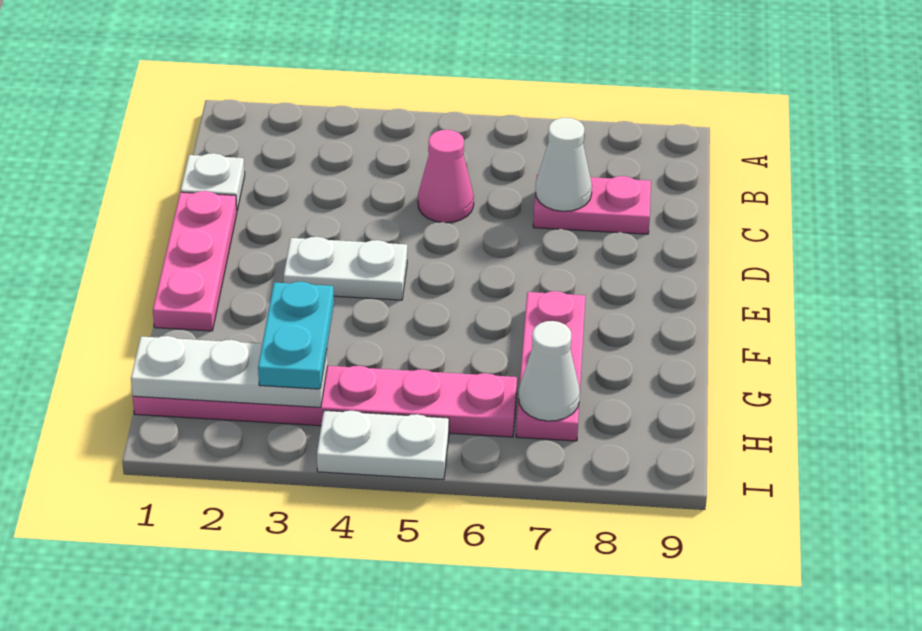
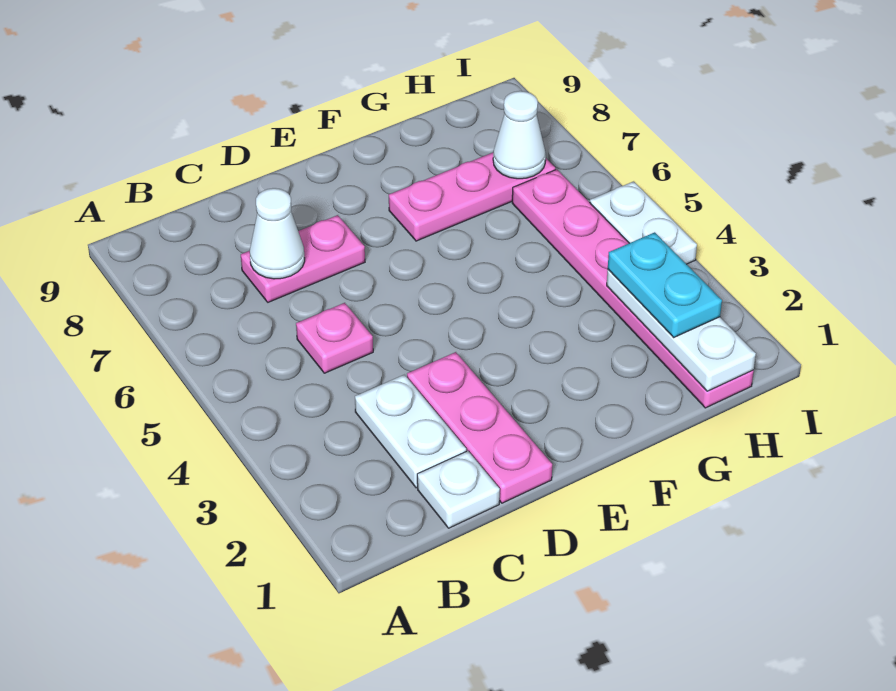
pink 1x1 cone [418,130,474,223] -> pink 1x1 plate [296,303,373,373]
pink 1x2 plate [533,174,651,234] -> pink 1x2 plate turned to [241,215,365,302]
pink 1x3 plate [153,191,237,331] -> pink 1x3 plate turned to [407,352,552,503]
white 1x2 plate [284,237,407,300] -> white 1x2 plate moved to [355,375,466,488]
cyan 1x2 plate [258,282,334,389] -> cyan 1x2 plate turned to [608,232,722,338]

